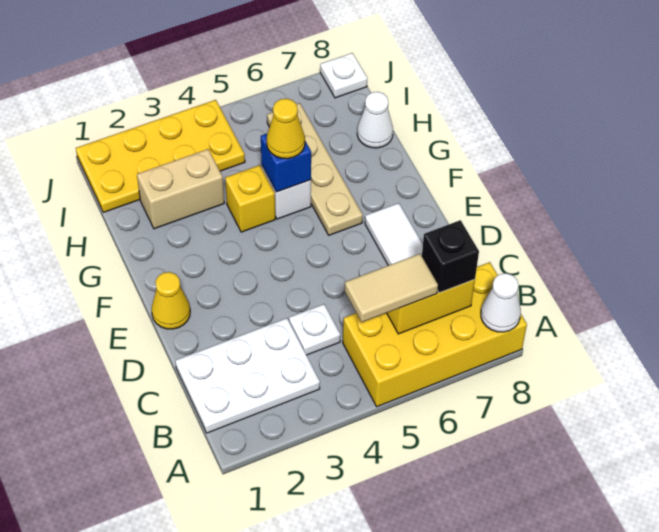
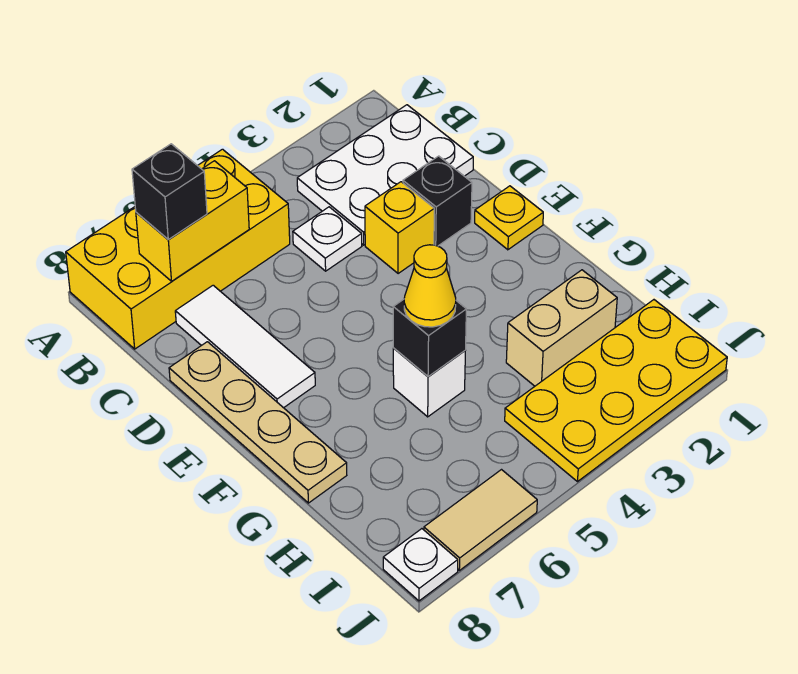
white 1x1 cone [481,273,521,332] -> none
tan 1x2 tile [345,254,438,322] -> tan 1x2 tile moved to [424,470,537,570]
none -> black 1x1 brick [403,156,472,246]
yellow 1x1 cone [152,272,190,329] -> yellow 1x1 plate [475,186,543,250]
tan 1x4 plate [267,103,363,235] -> tan 1x4 plate moved to [169,342,347,503]
yellow 1x1 brick [225,165,275,232] -> yellow 1x1 brick moved to [365,182,434,274]
blue 1x1 brick [261,134,311,192] -> black 1x1 brick [393,299,466,377]
white 1x1 cone [357,92,393,148] -> none

